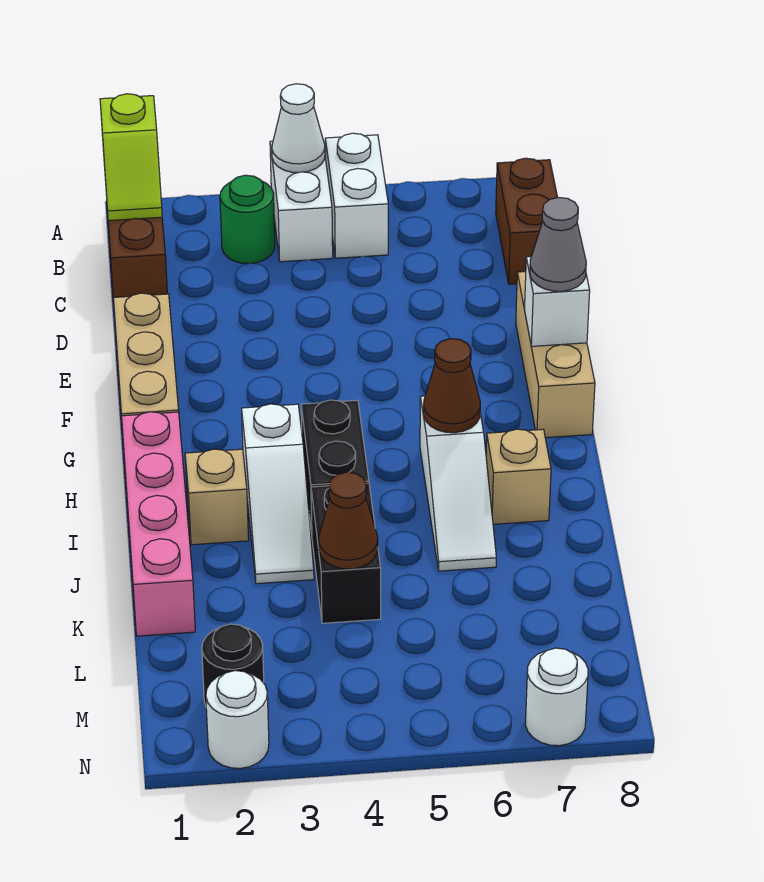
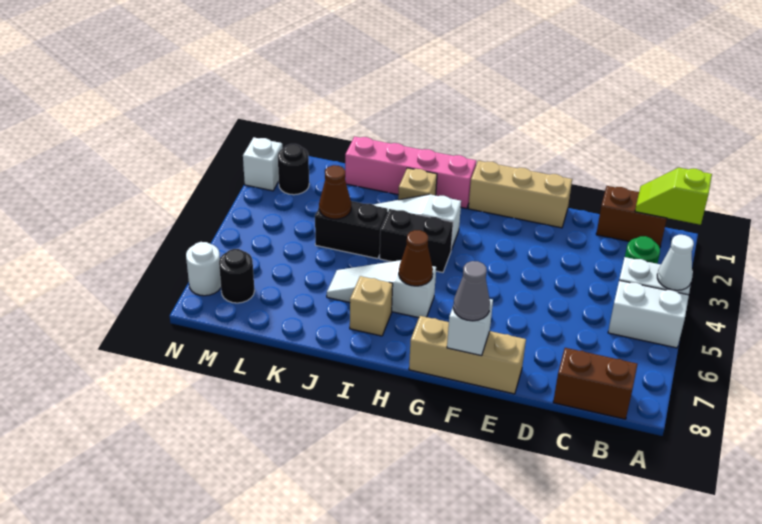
none -> black 1x1 round brick [219,249,255,303]
white 1x1 round brick [206,671,269,768] -> white 1x1 brick [243,137,282,191]

